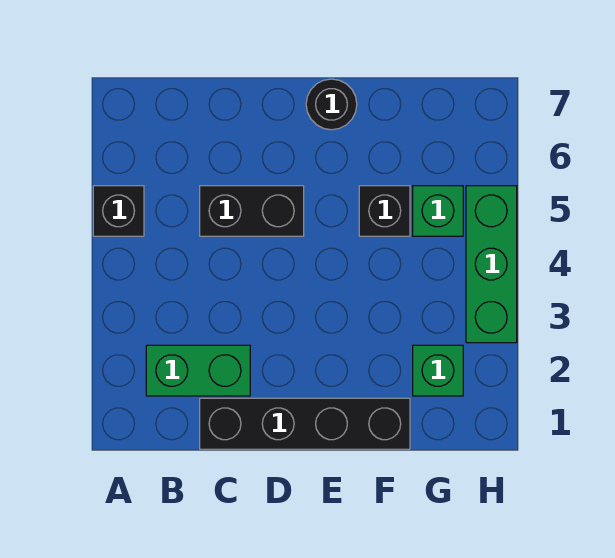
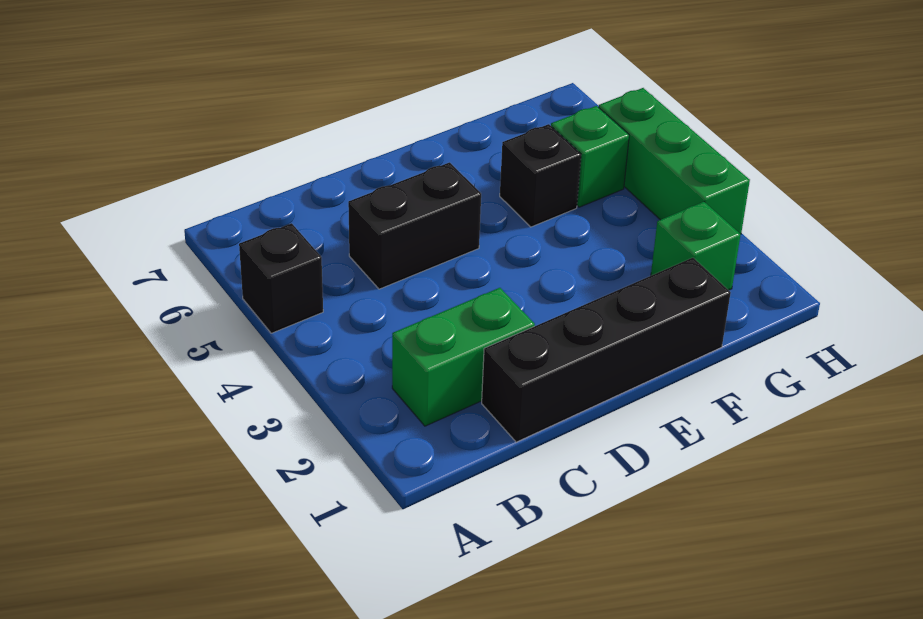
black 1x1 round brick [306,79,357,130] -> none

